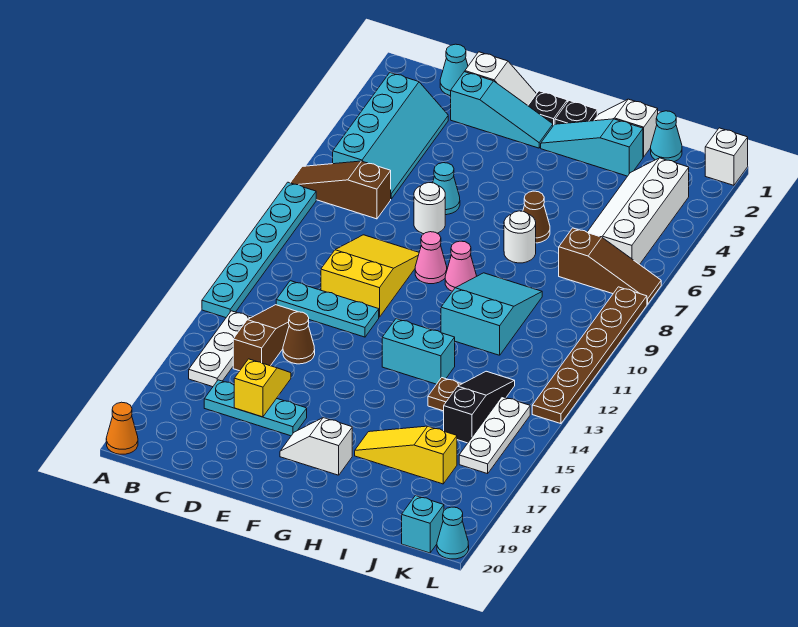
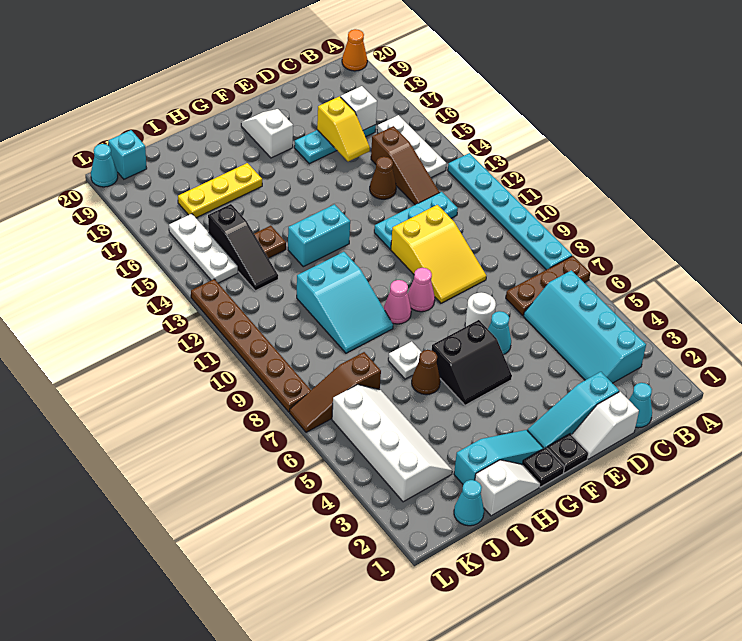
brown 1x3 slope [290,161,391,219] -> brown 1x3 plate [506,256,590,315]
none -> black 2x2 slope [432,320,512,405]
white 1x2 slope [280,418,352,475] -> white 1x2 slope turned to [241,109,293,158]
white 1x1 round brick [504,211,536,263] -> white 1x1 plate [388,341,421,379]
yellow 1x3 slope [355,426,457,484] -> yellow 1x3 plate [178,163,262,218]
white 1x1 brick [705,128,748,185] -> white 1x1 brick moved to [341,86,377,130]

